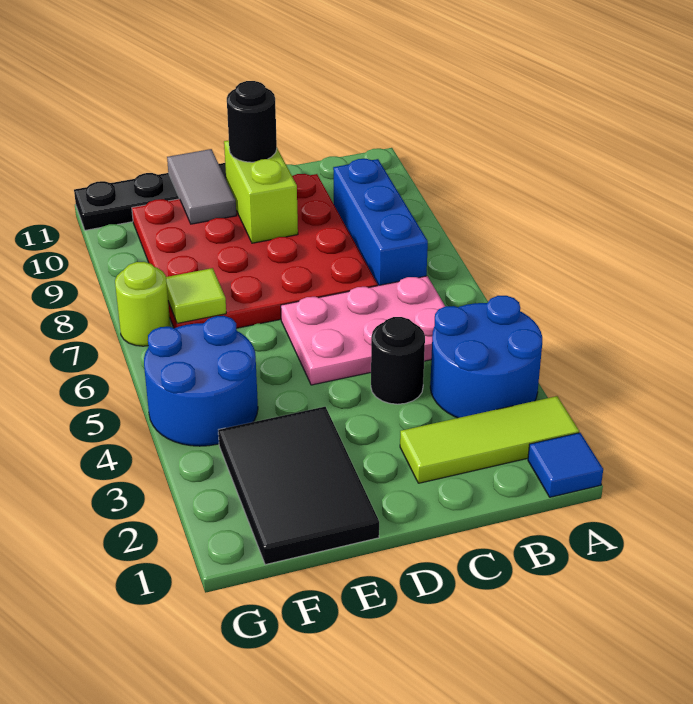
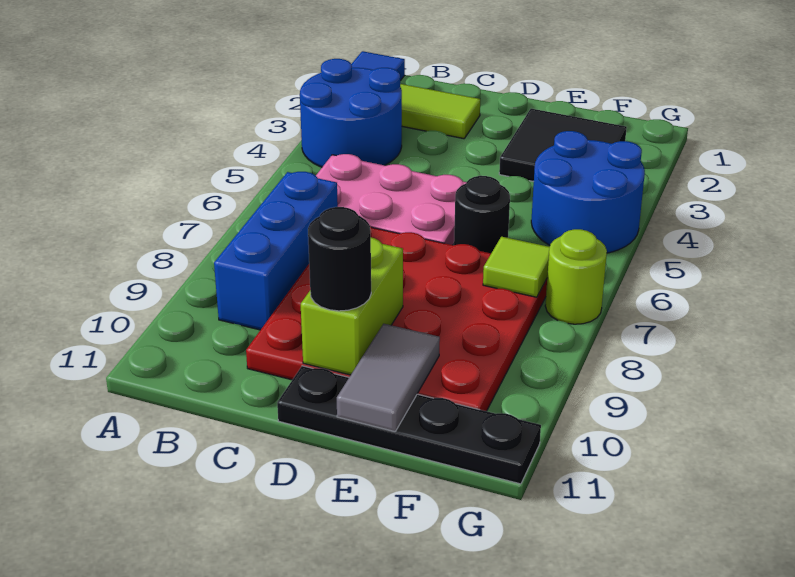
black 1x1 round brick [371,317,425,404] -> black 1x1 round brick moved to [454,176,510,253]
black 2x3 tile [218,407,379,565] -> black 2x2 tile [499,109,627,182]

